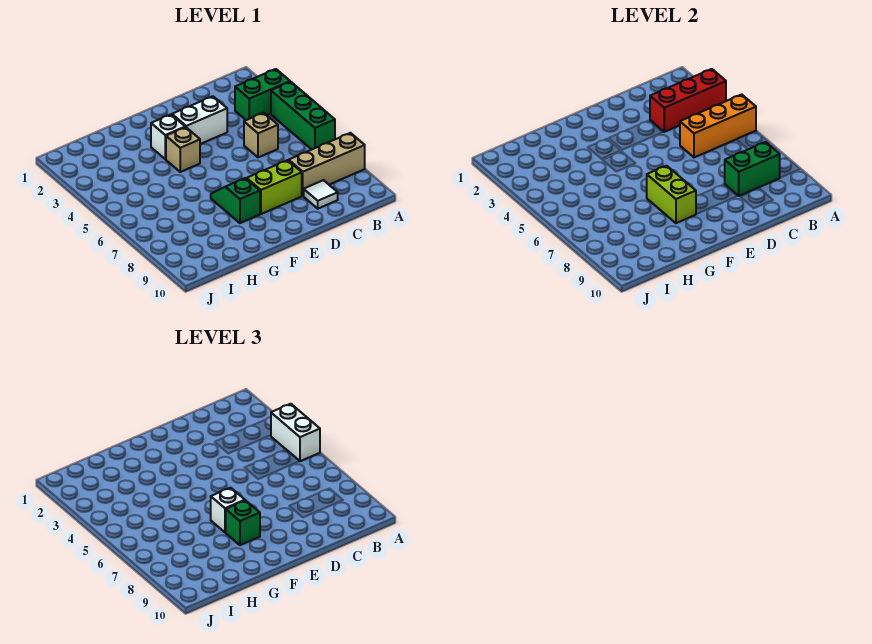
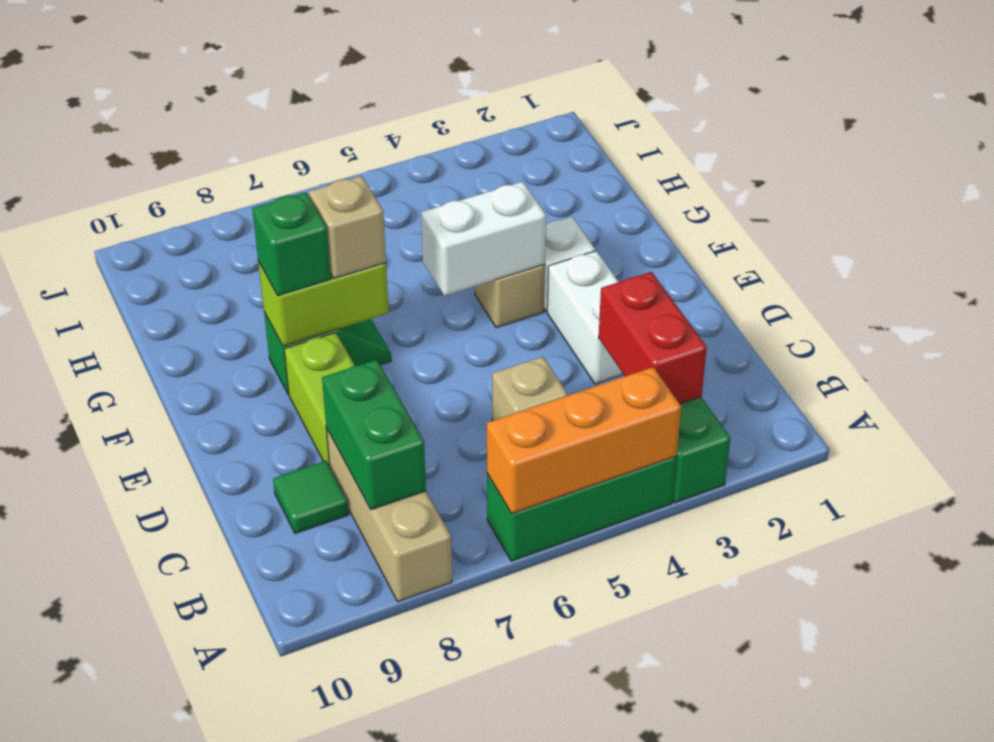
red 1x3 brick [650,69,726,132] -> red 1x2 brick [599,272,707,404]
white 1x2 brick [271,404,320,461] -> white 1x2 brick moved to [421,182,546,296]
orange 1x3 brick [680,95,756,157] -> orange 1x3 brick turned to [487,367,681,514]
white 1x1 tile [304,180,338,209] -> green 1x1 tile [273,461,349,533]
white 1x1 brick [211,488,245,532] -> tan 1x1 brick [309,176,386,278]

